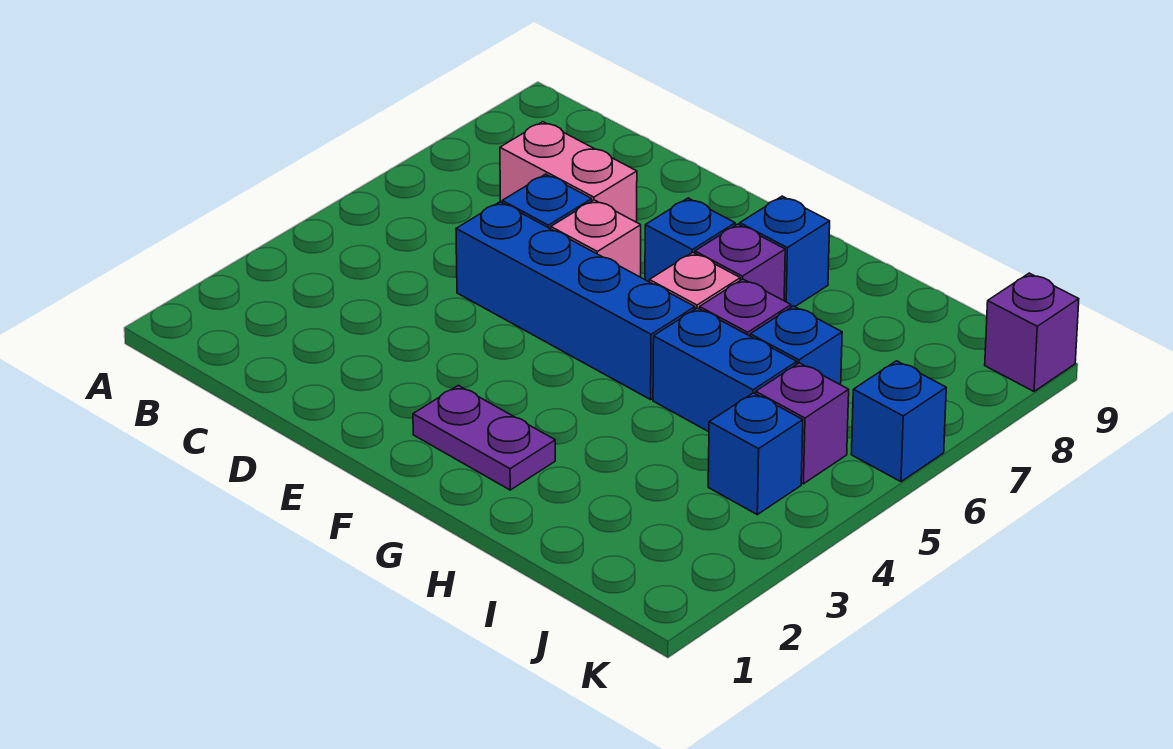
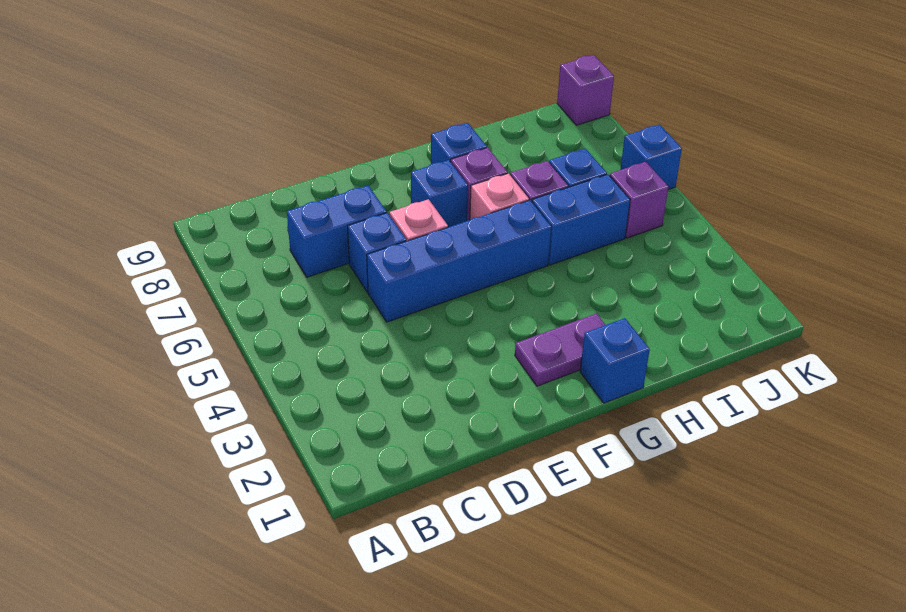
pink 1x2 brick [500,122,637,222] -> blue 1x2 brick [287,185,387,277]
blue 1x1 brick [708,393,803,515] -> blue 1x1 brick moved to [580,318,650,403]

